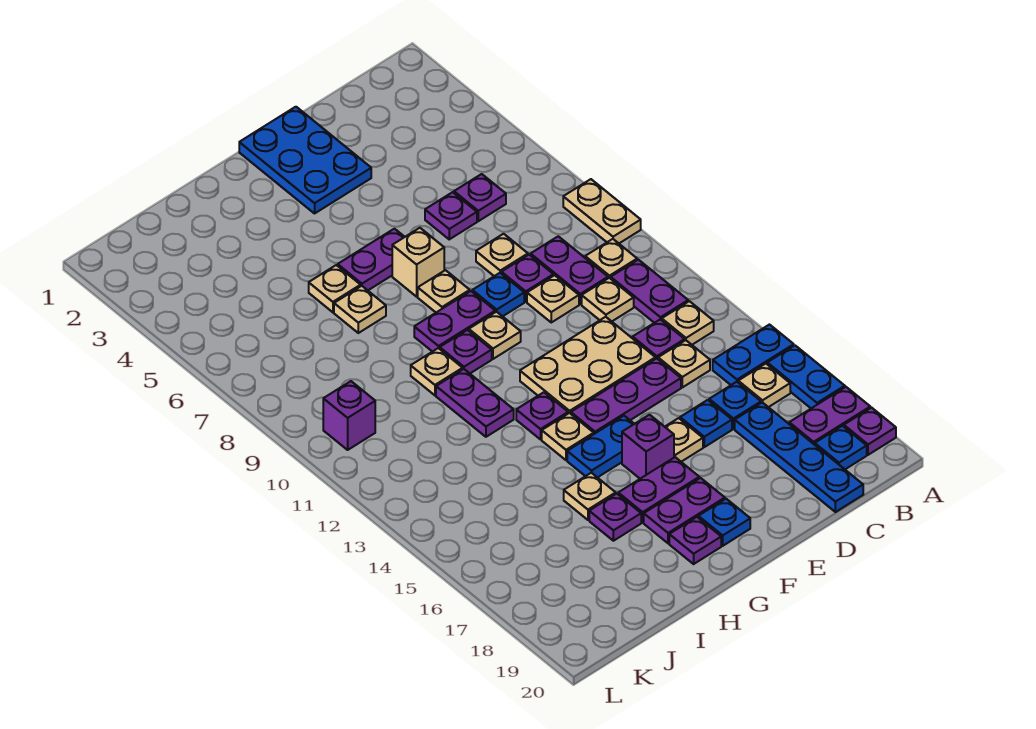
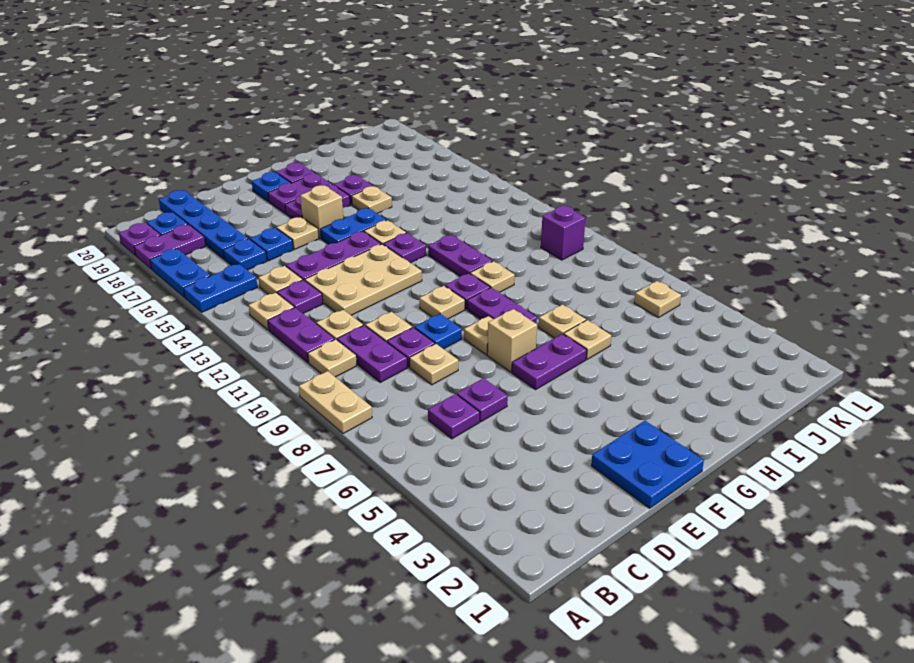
tan 1x1 plate [738,364,790,407] -> tan 1x1 plate moved to [634,281,681,318]
blue 2x3 plate [239,107,371,213] -> blue 2x2 plate [591,421,704,508]
purple 1x2 plate [414,291,495,352] -> purple 1x2 plate turned to [467,288,537,323]
purple 1x1 brick [622,415,674,479] -> tan 1x1 brick [300,185,343,238]

